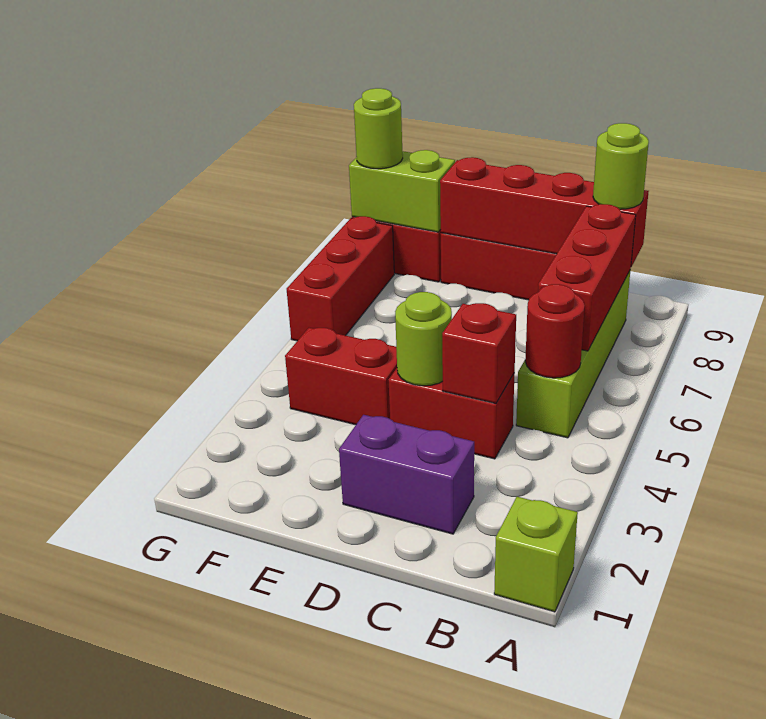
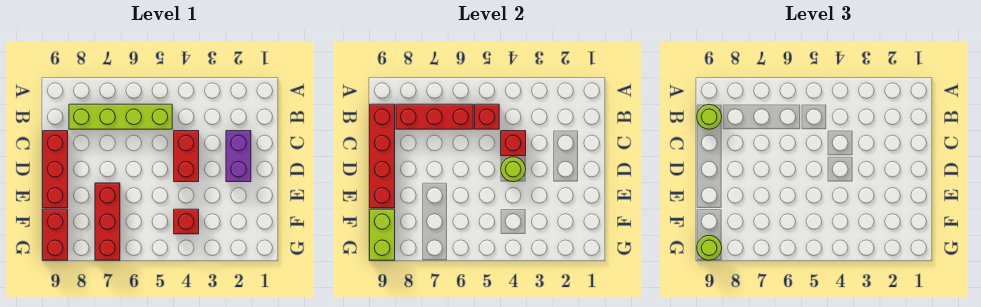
lime 1x1 brick [494,497,578,612] -> none
red 1x1 round brick [525,284,585,378] -> red 1x1 brick [475,104,499,129]
red 1x2 brick [285,328,397,425] -> red 1x1 brick [174,209,199,234]
red 1x3 brick [287,216,394,341] -> red 1x3 brick turned to [95,183,120,260]

